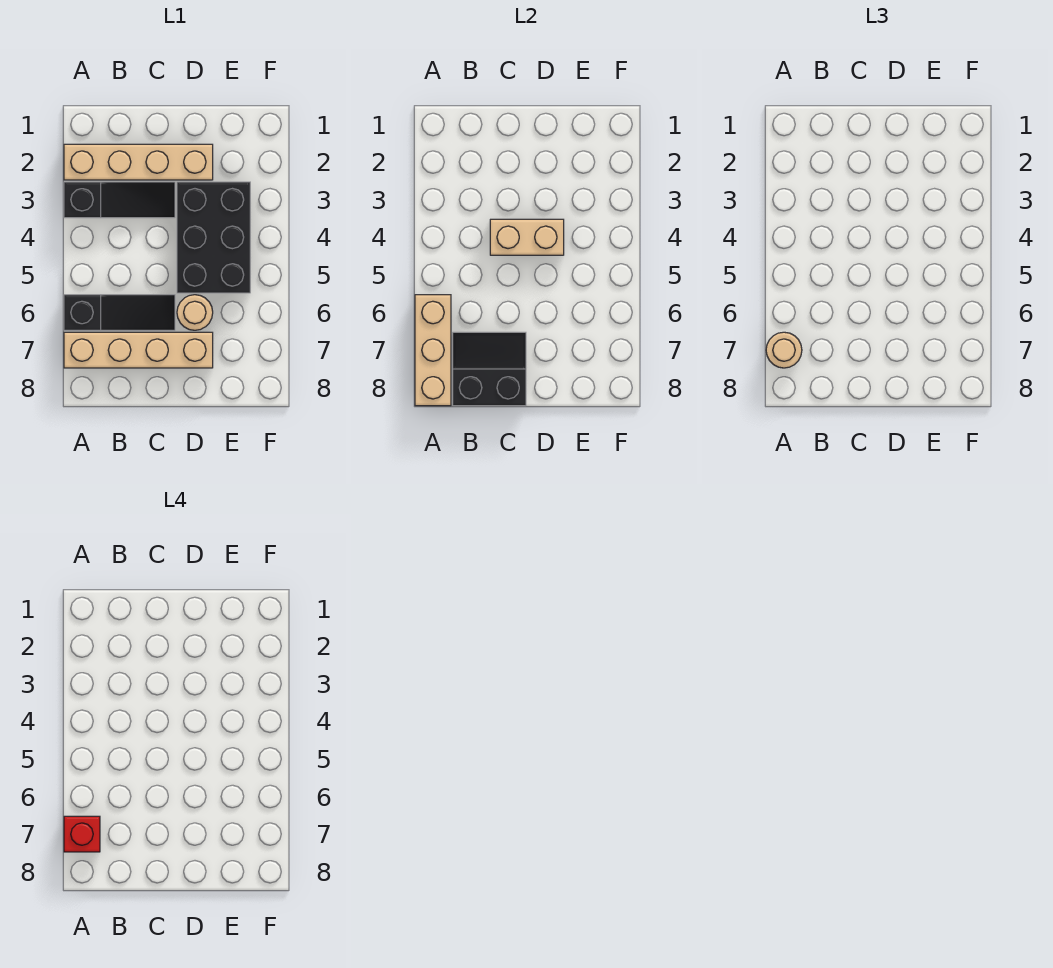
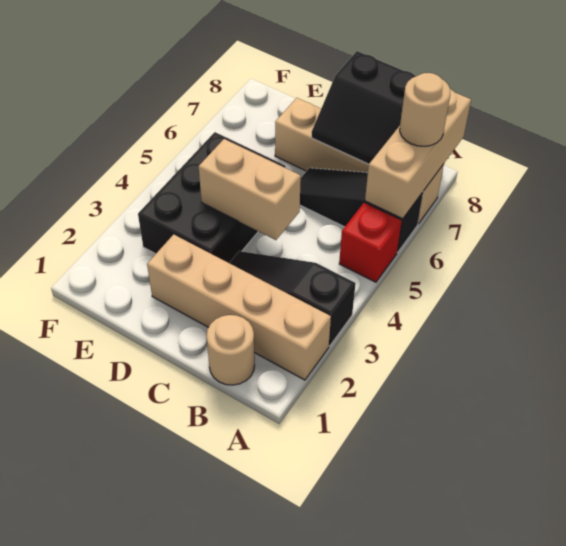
red 1x1 brick [64,816,100,852] -> red 1x1 brick moved to [339,203,402,282]
tan 1x1 round brick [177,295,213,330] -> tan 1x1 round brick moved to [206,315,255,385]

